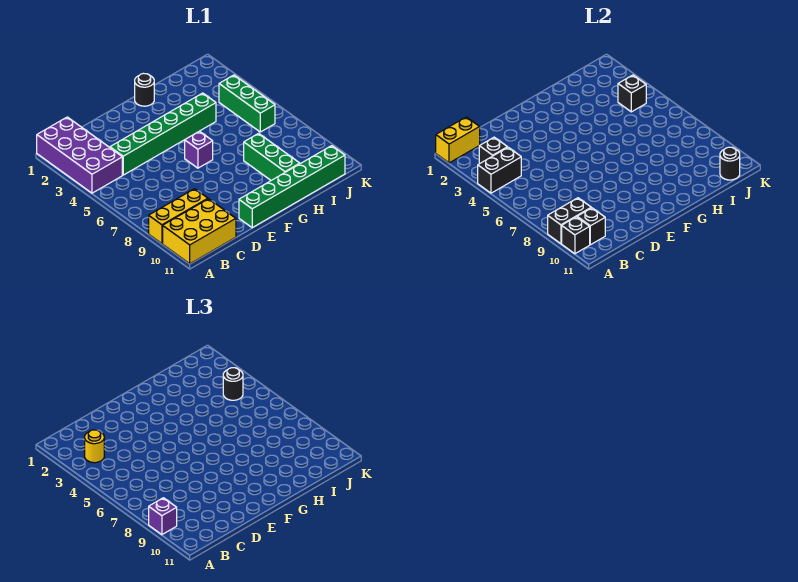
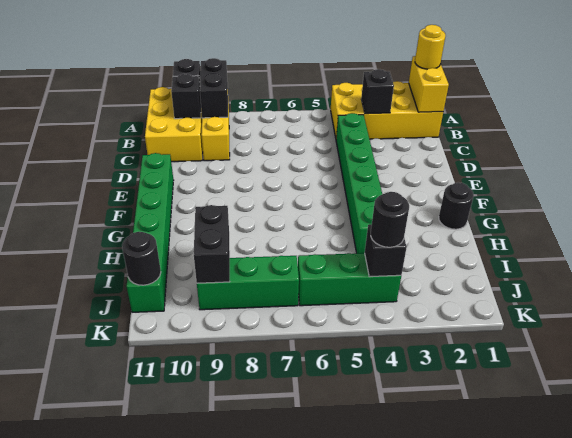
purple 2x4 brick [37,117,122,193] -> yellow 2x4 brick [331,81,443,139]
black 1x2 brick [478,147,521,193] -> black 1x2 brick moved to [194,205,230,283]
purple 1x1 brick [149,498,177,535] -> none
yellow 1x1 round brick [85,430,104,463] -> yellow 1x1 round brick moved to [415,25,446,69]
purple 1x1 brick [185,131,213,168] -> none
green 1x3 brick [244,133,300,180] -> green 1x3 brick moved to [197,256,299,310]

